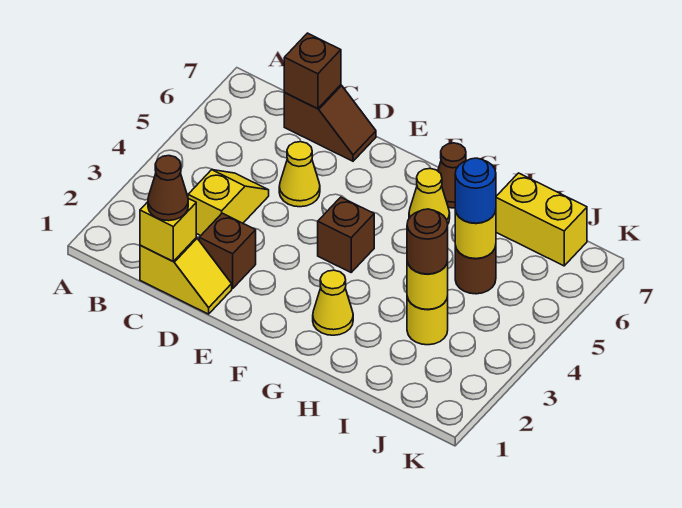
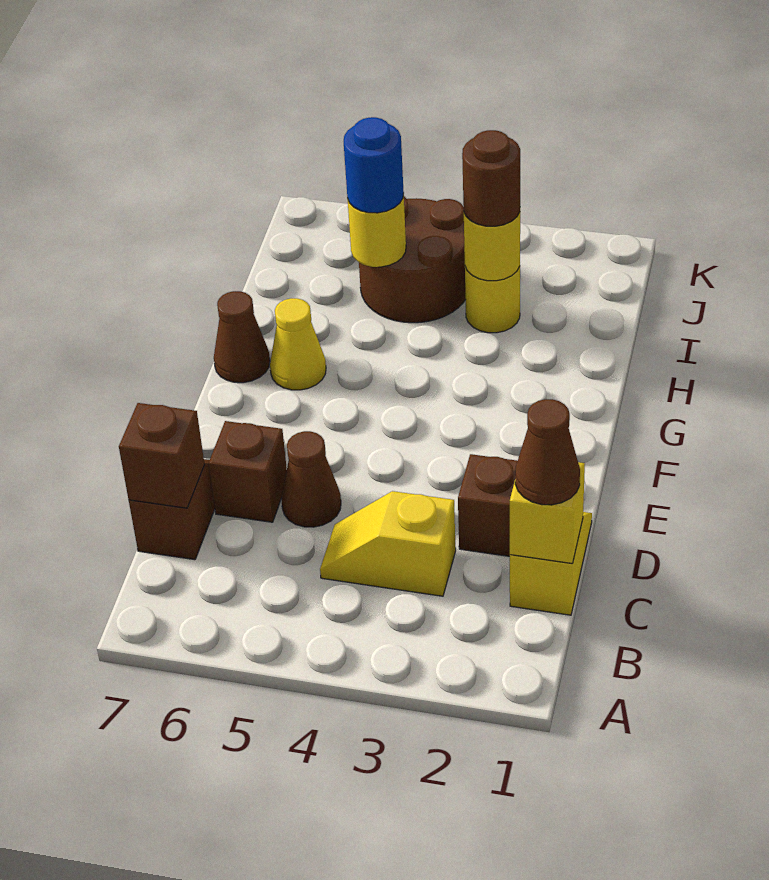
yellow 1x1 cone [279,142,320,207] -> brown 1x1 cone [281,431,341,527]
brown 1x1 brick [318,197,374,272] -> brown 1x1 brick moved to [209,421,287,522]
yellow 1x1 cone [313,270,353,335] -> none
brown 1x1 round brick [455,246,496,294] -> brown 2x2 round brick [359,196,466,323]
yellow 1x2 brick [496,173,587,266] -> none

